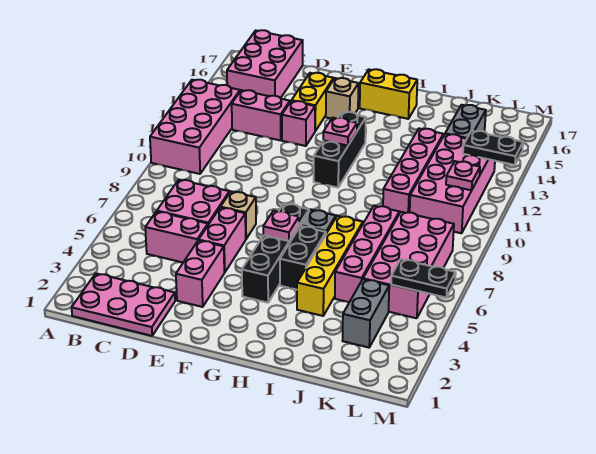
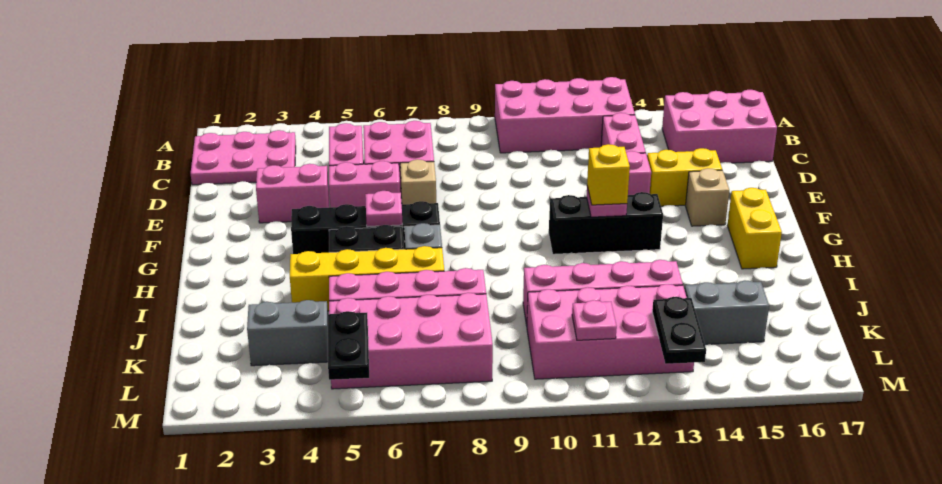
pink 2x3 plate [72,273,175,336] -> pink 2x3 plate turned to [191,130,296,185]
none -> yellow 1x1 brick [587,144,630,205]

